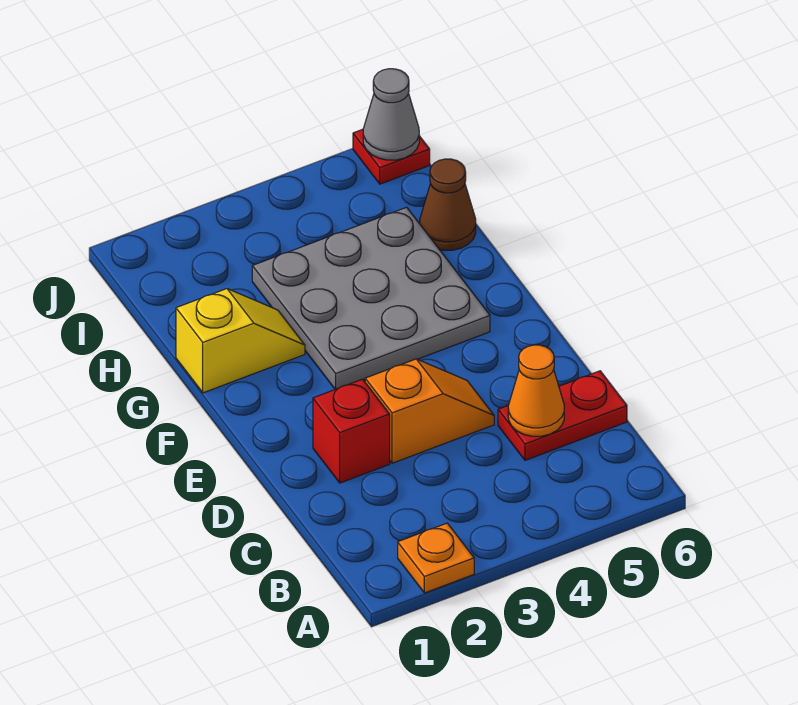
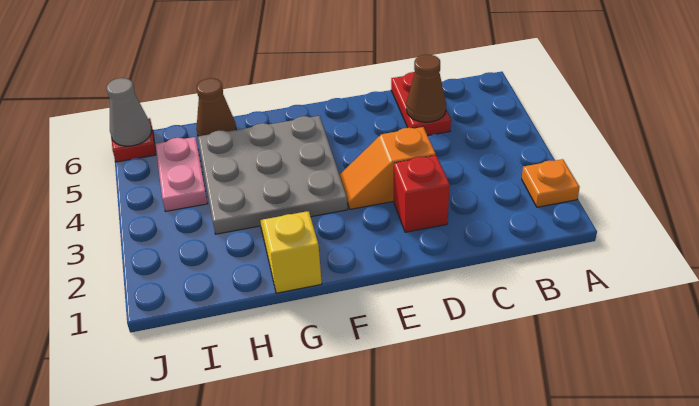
orange 1x1 cone [508,345,564,436] -> brown 1x1 cone [406,55,446,122]
orange 1x2 slope [365,359,494,463] -> orange 1x2 slope turned to [340,127,436,209]
none -> pink 1x2 plate [155,137,208,211]

